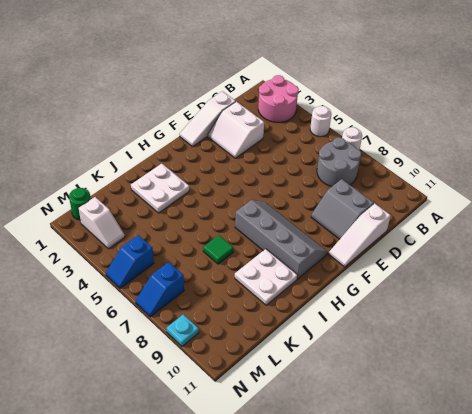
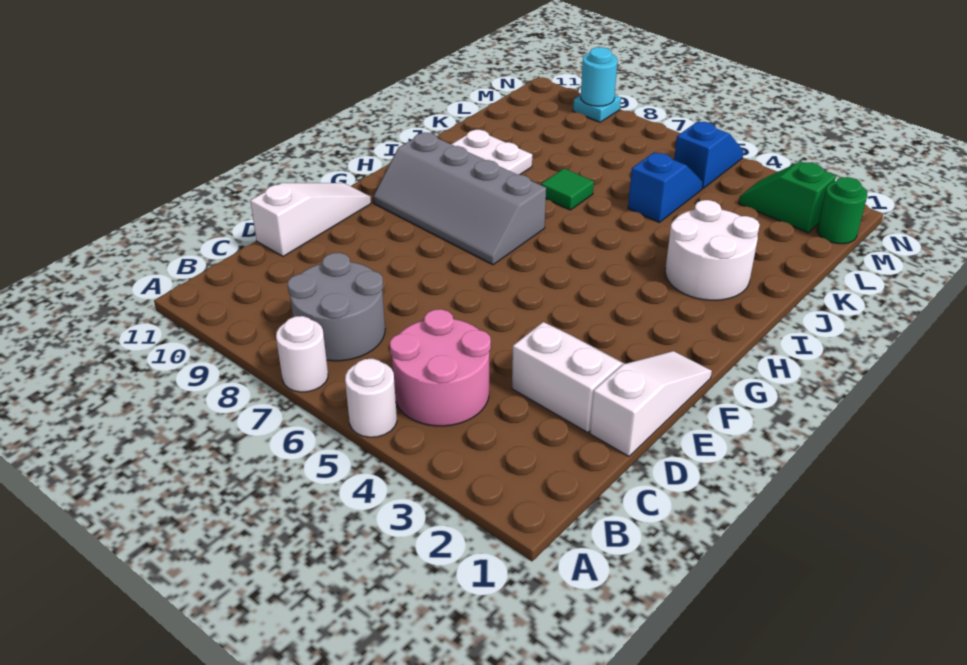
pink 2x2 round brick [258,75,299,122] -> pink 2x2 round brick moved to [390,309,491,426]
grey 2x2 slope [311,179,374,239] -> none
white 2x2 plate [131,164,189,213] -> white 2x2 round brick [665,200,760,300]
white 1x2 slope [79,197,125,249] -> green 1x2 slope [739,162,836,233]
blue 1x2 slope [136,262,184,317] -> blue 1x2 slope moved to [628,152,703,222]
none -> cyan 1x1 round brick [581,47,618,106]

